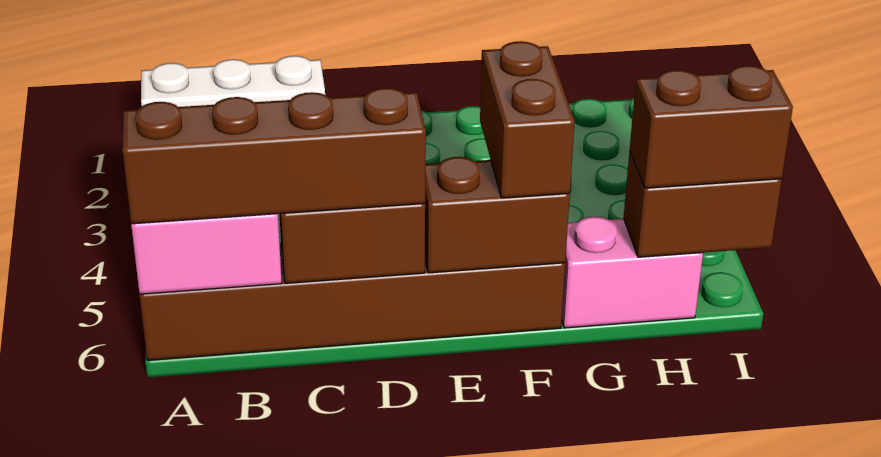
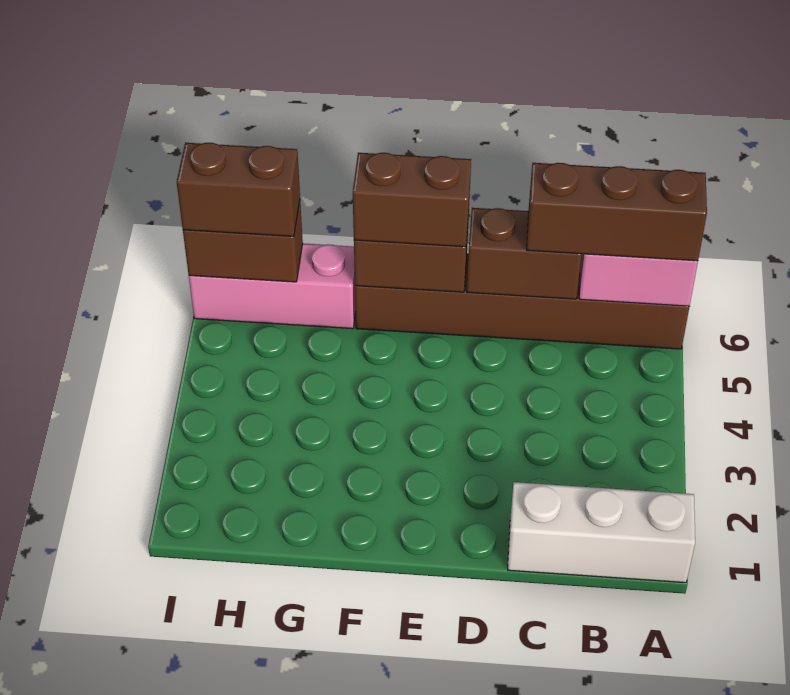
brown 1x4 brick [123,88,426,224] -> brown 1x3 brick [527,163,707,261]
brown 1x2 brick [480,41,575,198] -> brown 1x2 brick turned to [353,153,471,247]
pink 1x2 brick [562,217,703,328] -> pink 1x3 brick [189,243,356,329]

